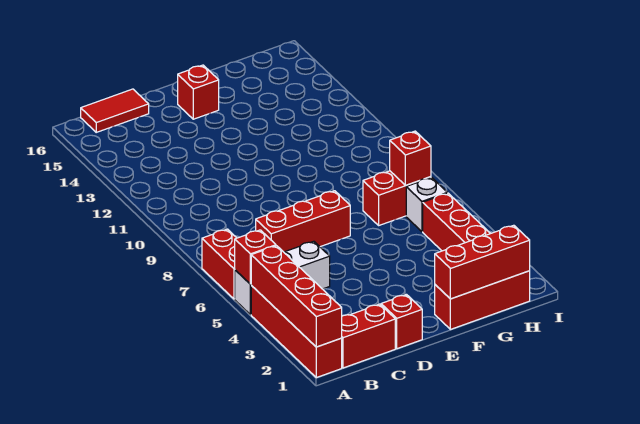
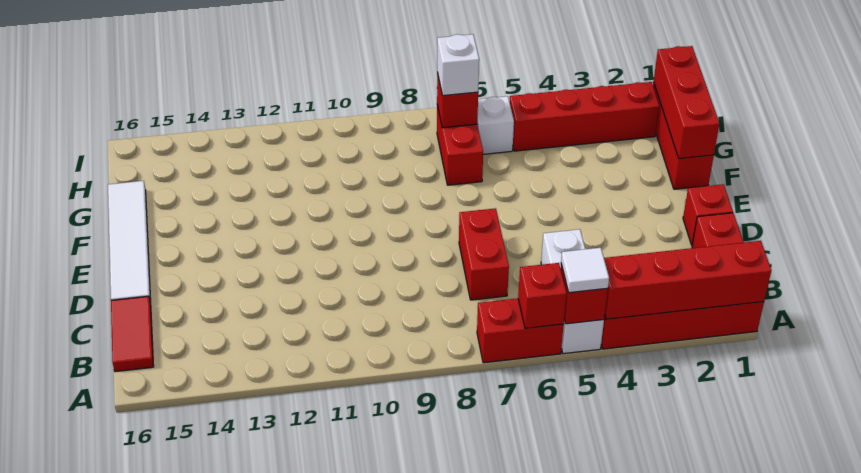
none -> white 1x1 tile [561,248,609,293]
red 1x3 brick [256,191,350,252] -> red 1x2 brick [459,208,509,300]
none -> white 1x4 tile [108,181,151,304]
red 1x1 brick [178,65,219,119] -> red 1x1 brick moved to [518,263,567,328]
none -> white 1x1 brick [437,34,479,96]

